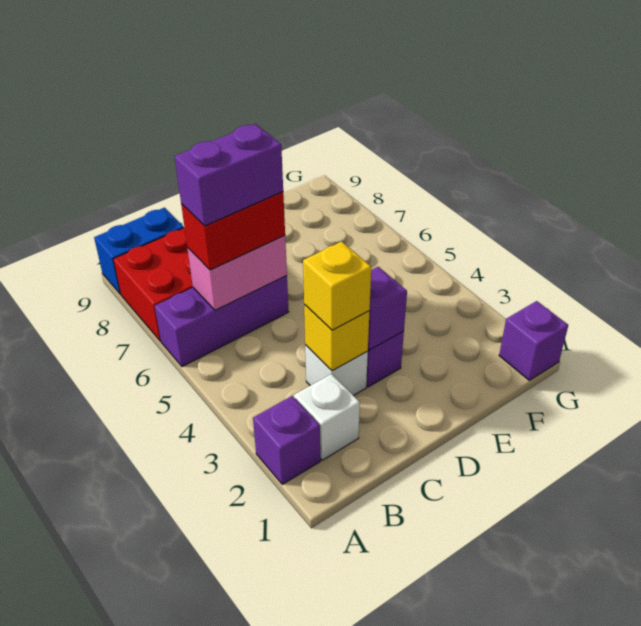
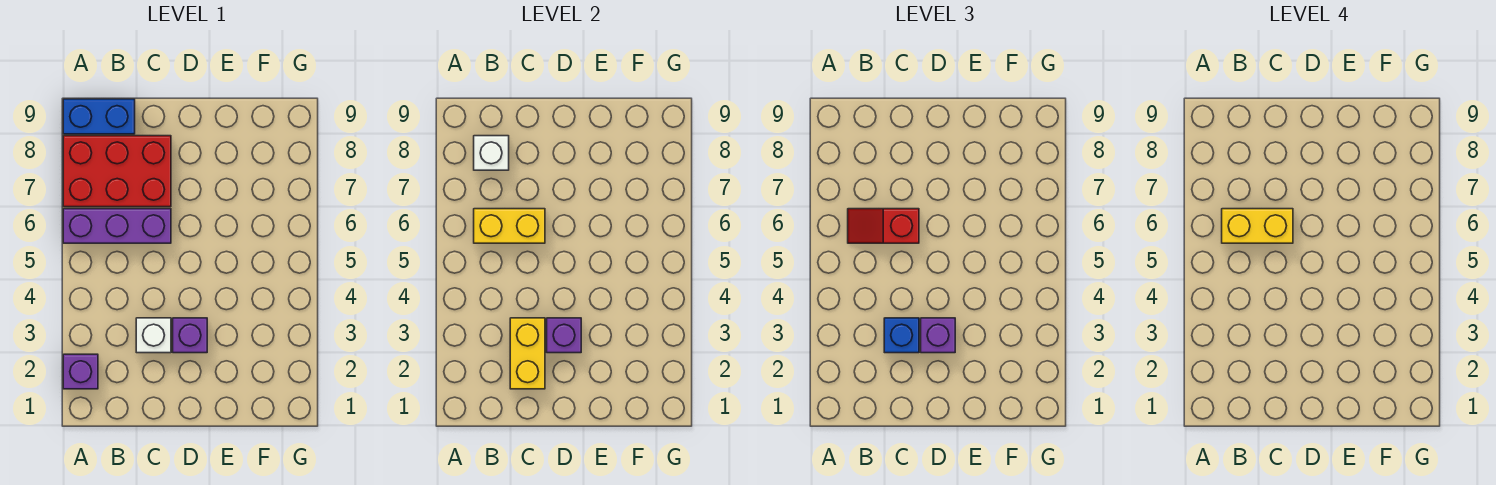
white 1x1 brick [294,374,360,460] -> white 1x1 brick moved to [474,136,509,170]
pink 1x2 brick [187,235,287,310] -> yellow 1x2 brick [474,209,545,243]
red 1x2 brick [181,192,285,270] -> red 1x2 slope [848,209,919,243]
purple 1x2 brick [174,124,283,226] -> yellow 1x2 brick [1222,209,1293,243]
yellow 1x1 brick [304,305,370,371] -> yellow 1x2 brick [510,318,545,389]
yellow 1x1 brick [303,241,371,330] -> blue 1x1 brick [884,318,919,353]
purple 1x1 brick [499,301,568,380] -> purple 1x1 brick moved to [921,318,955,353]

